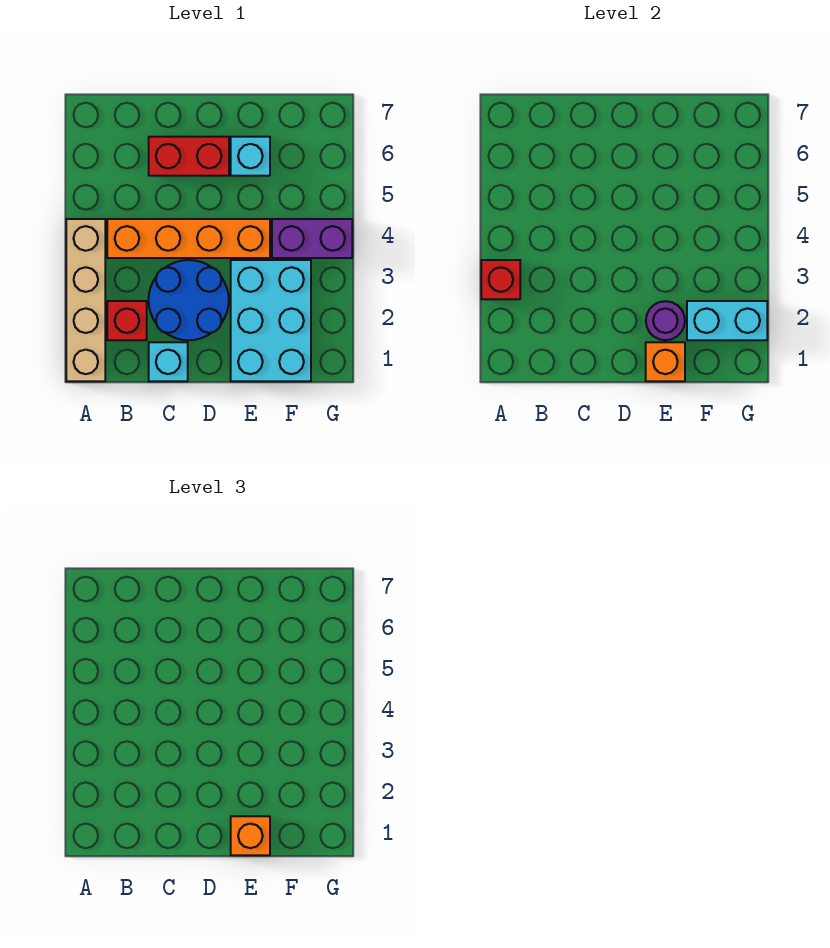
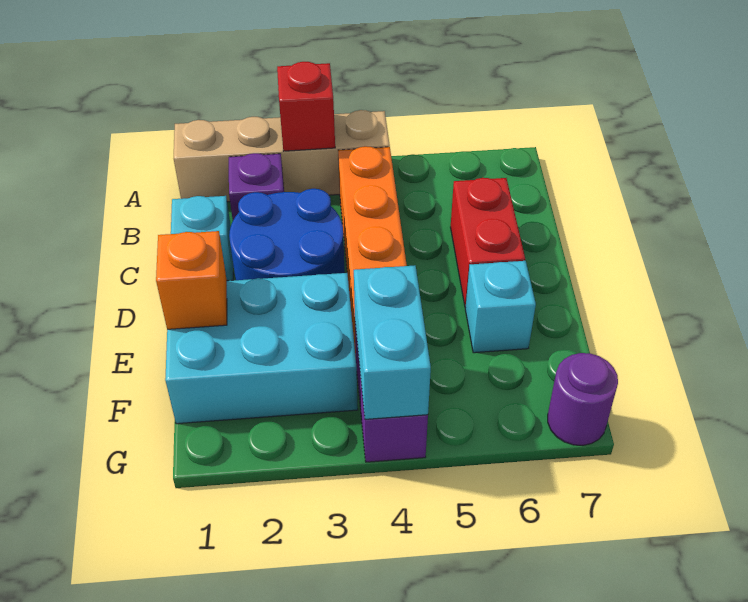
red 1x1 brick [107,301,147,340] -> purple 1x1 brick [229,153,284,220]
orange 1x1 brick [231,816,270,855] -> none
purple 1x1 round brick [646,301,685,340] -> purple 1x1 round brick moved to [548,353,618,445]
cyan 1x2 brick [687,301,767,340] -> cyan 1x2 brick moved to [354,265,431,419]

